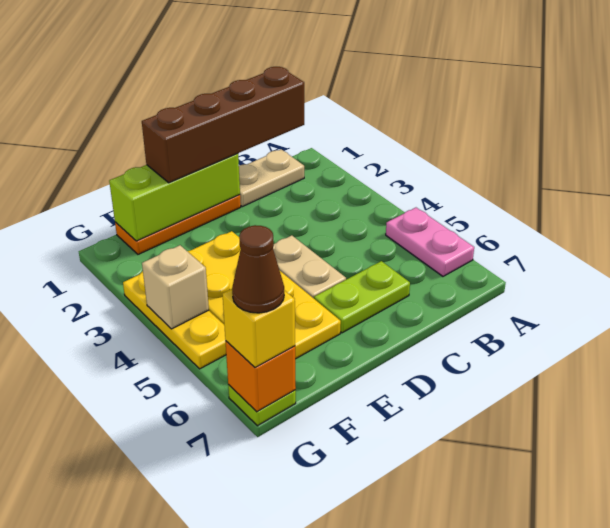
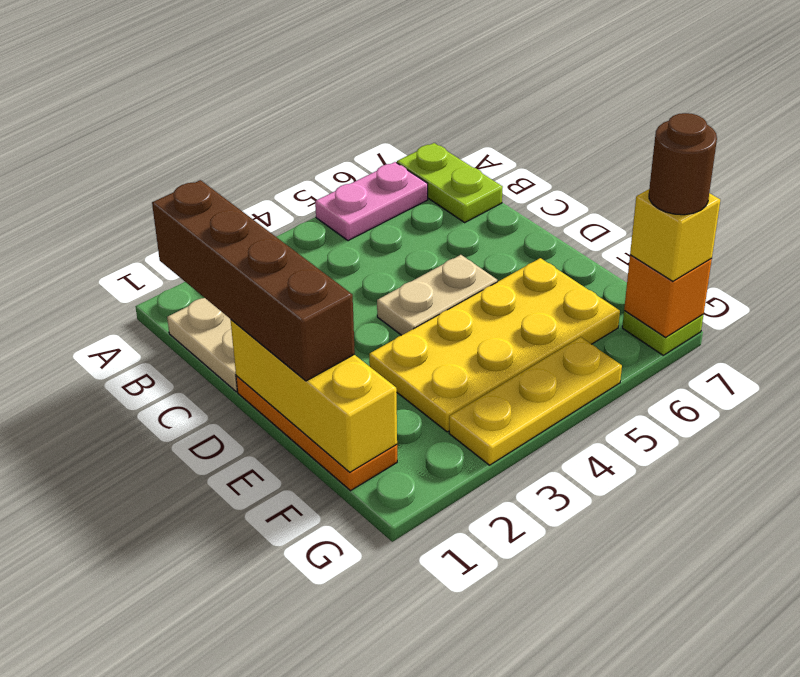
lime 1x2 plate [314,261,410,333] -> lime 1x2 plate moved to [397,143,503,222]
lime 1x3 brick [109,153,240,241] -> yellow 1x3 brick [231,320,397,472]
tan 1x1 brick [142,245,209,329] -> none
brown 1x1 cone [232,225,284,313] -> brown 1x1 round brick [649,113,717,215]

